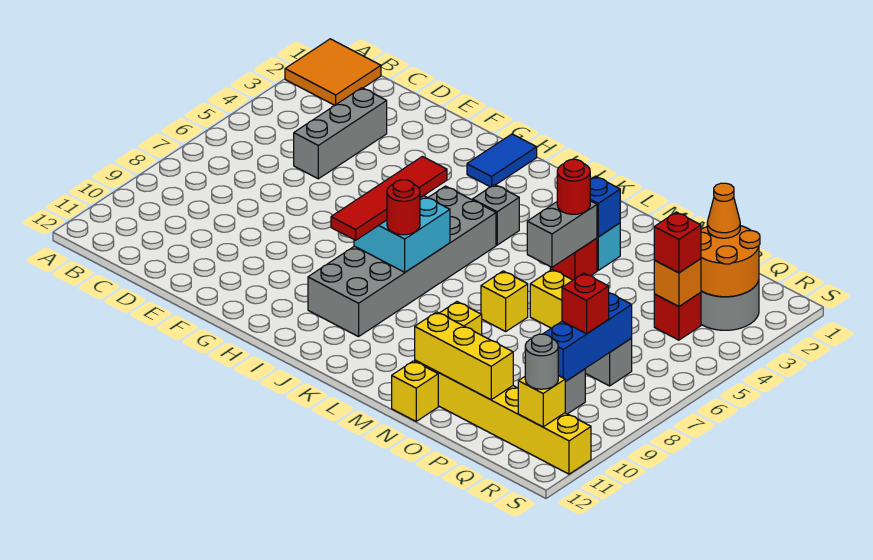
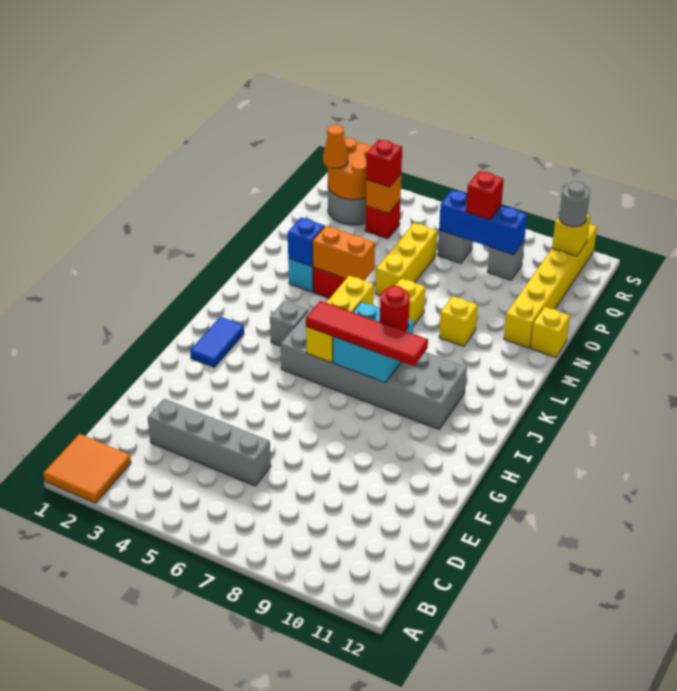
grey 1x3 brick [294,88,387,179] -> grey 1x4 brick [148,399,271,486]
blue 1x2 tile [467,134,537,187] -> blue 1x2 tile turned to [190,317,244,367]
grey 1x2 brick [527,201,597,267] -> orange 1x2 brick [313,226,375,281]
red 1x1 round brick [557,159,590,214] -> none
yellow 1x3 brick [415,312,513,400] -> yellow 1x3 brick moved to [306,276,374,363]

